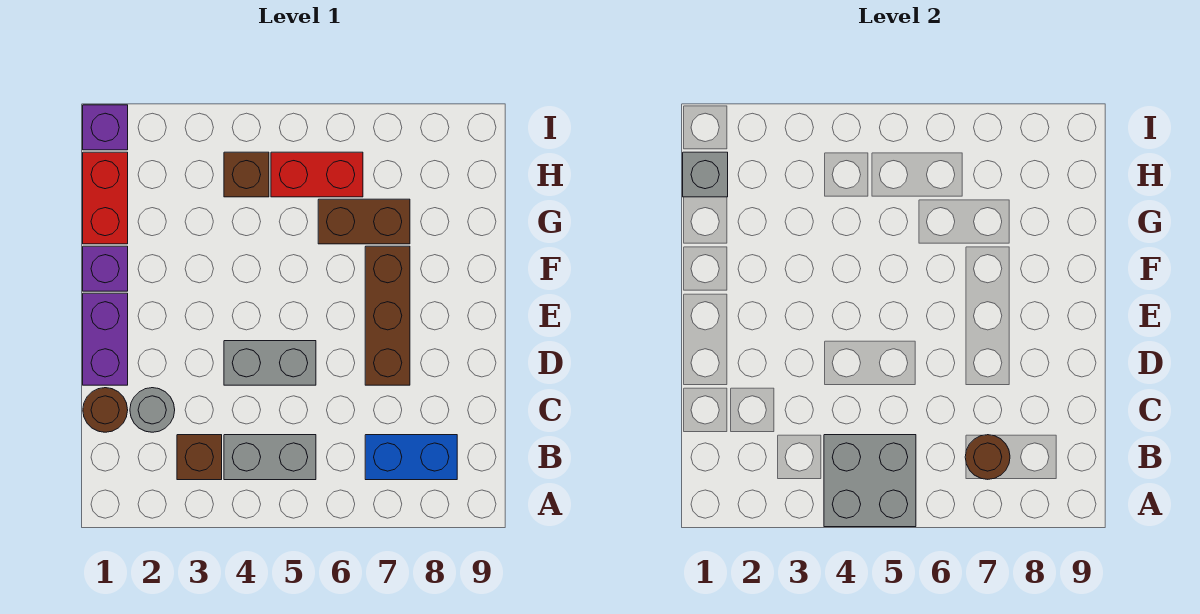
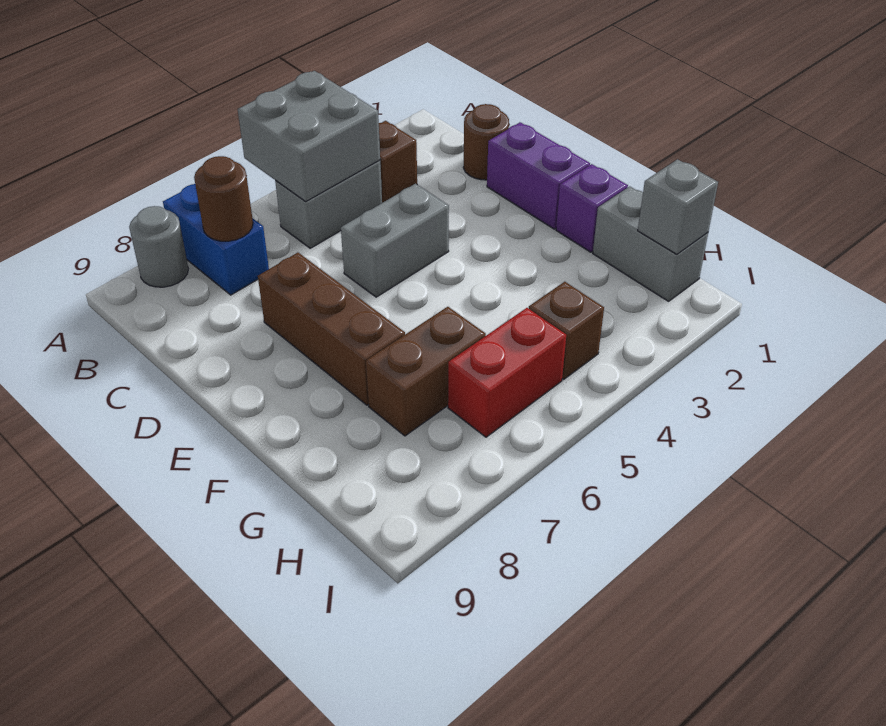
blue 1x2 brick [365,435,457,480] -> blue 1x2 brick turned to [163,184,269,295]
grey 1x1 round brick [130,388,175,432] -> grey 1x1 round brick moved to [129,206,188,287]
red 1x2 brick [83,152,128,244] -> grey 1x2 brick [593,186,708,301]
purple 1x1 brick [83,105,128,150] -> none

